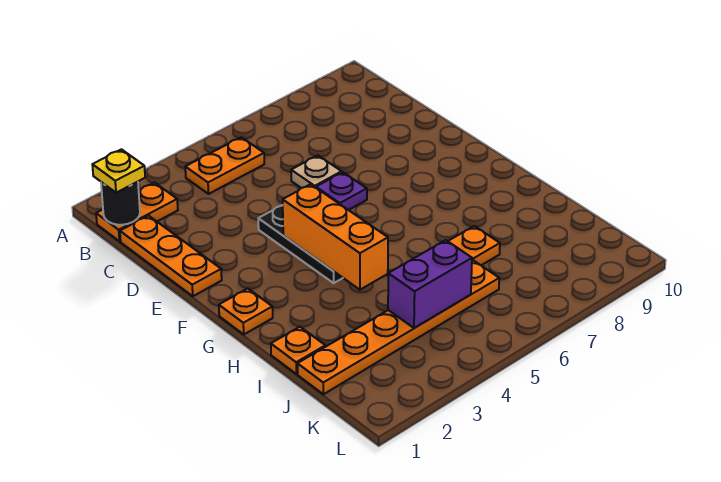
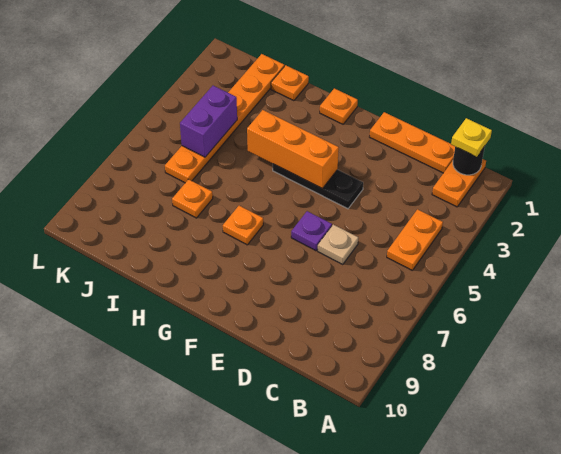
none -> orange 1x1 plate [223,206,263,245]

